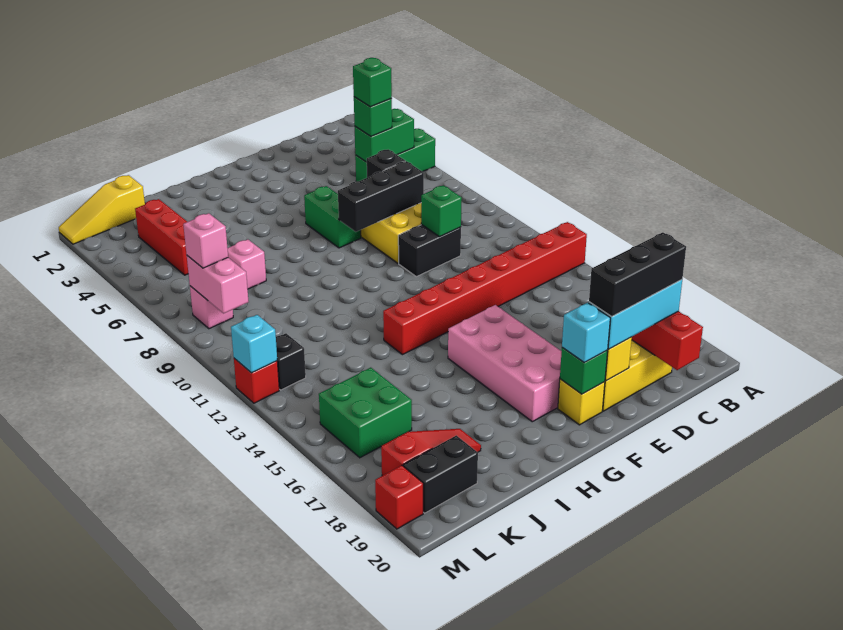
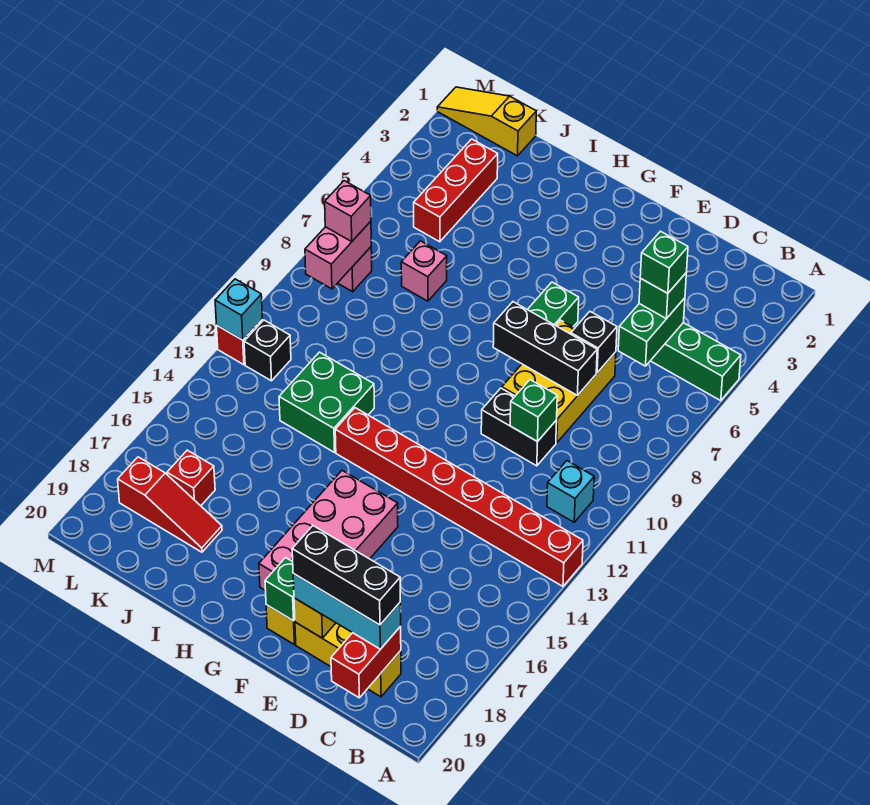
green 1x2 brick [355,109,414,162] -> green 1x2 brick turned to [618,298,685,366]
cyan 1x1 brick [562,303,610,362] -> cyan 1x1 brick moved to [547,461,594,522]
green 2x2 brick [319,368,412,458] -> green 2x2 brick moved to [279,352,374,452]
black 1x2 brick [403,435,478,513] -> none
red 1x1 brick [375,465,423,529] -> red 1x1 brick moved to [167,450,215,506]

